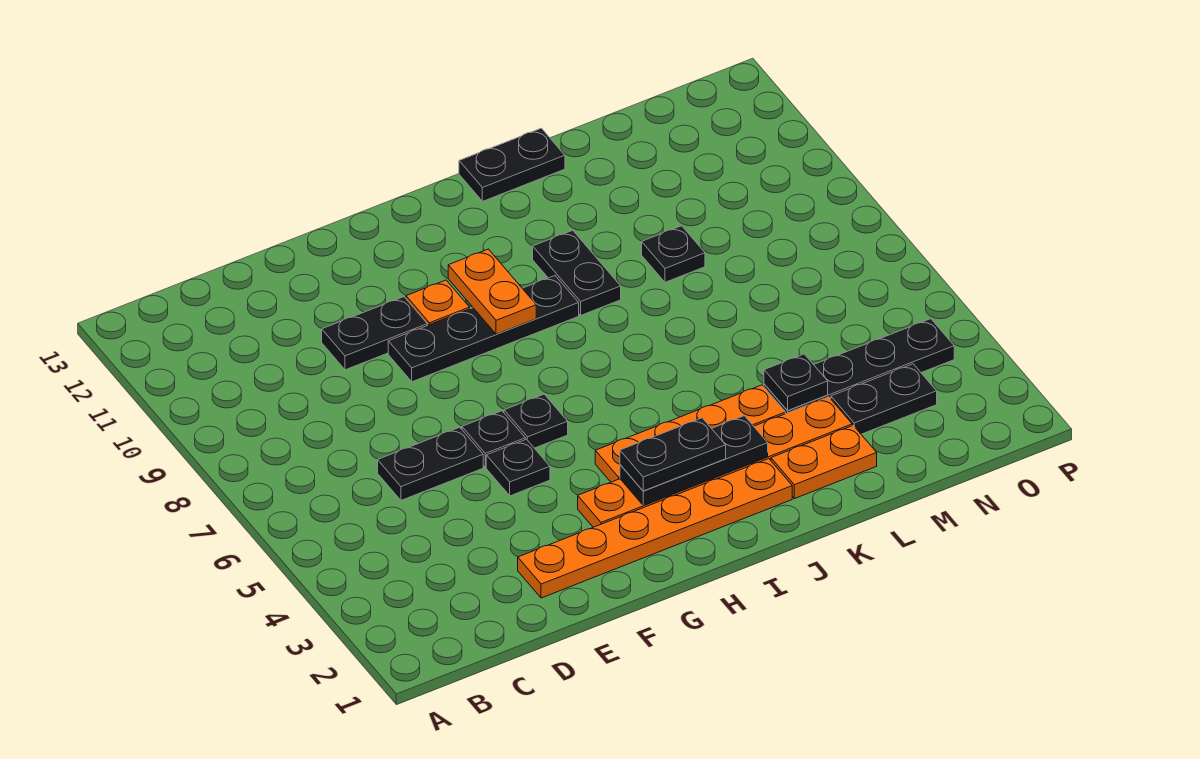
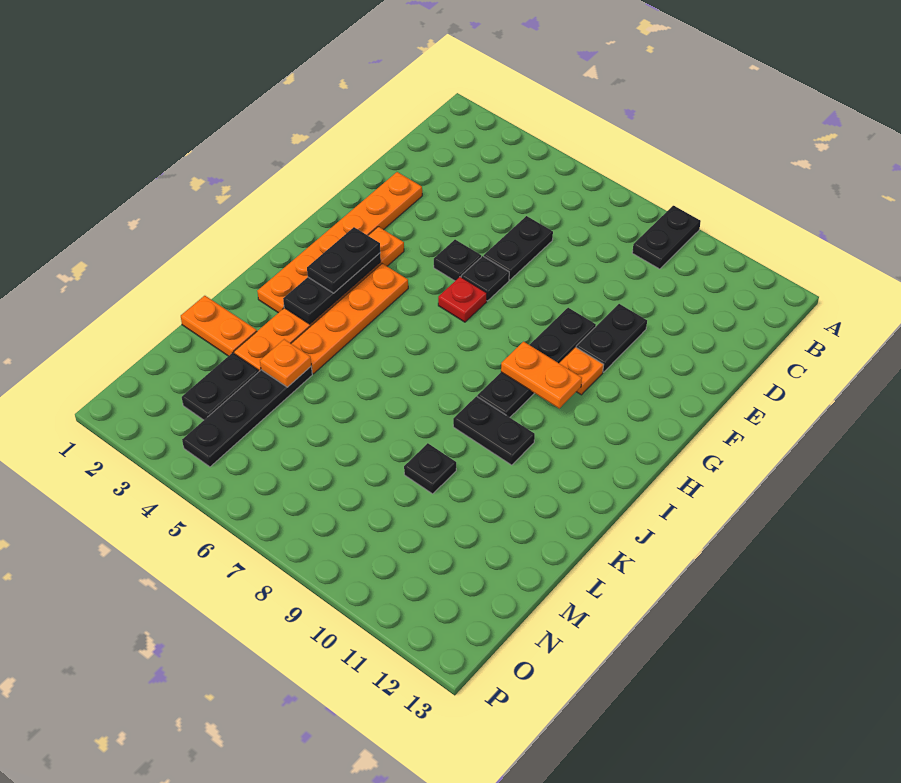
black 1x1 plate [504,394,568,448] -> red 1x1 plate [438,277,487,322]
black 1x2 plate [459,128,565,201] -> black 1x2 plate moved to [632,206,701,269]
orange 1x2 plate [771,426,877,499] -> orange 1x2 plate turned to [181,296,257,356]
black 1x1 plate [764,354,828,411] -> orange 1x1 plate [260,339,311,387]

